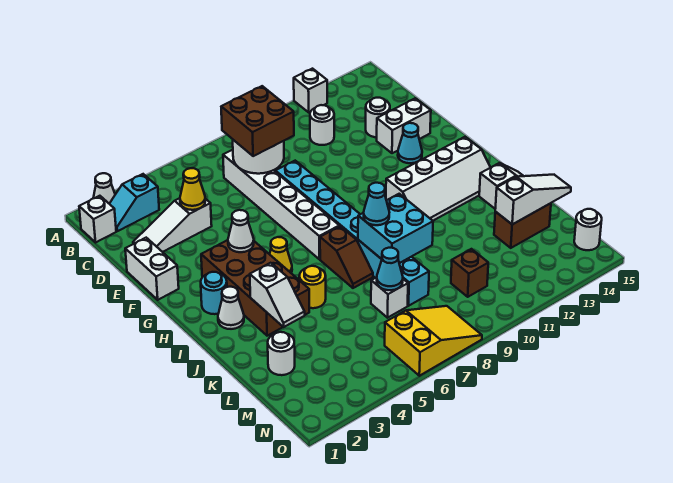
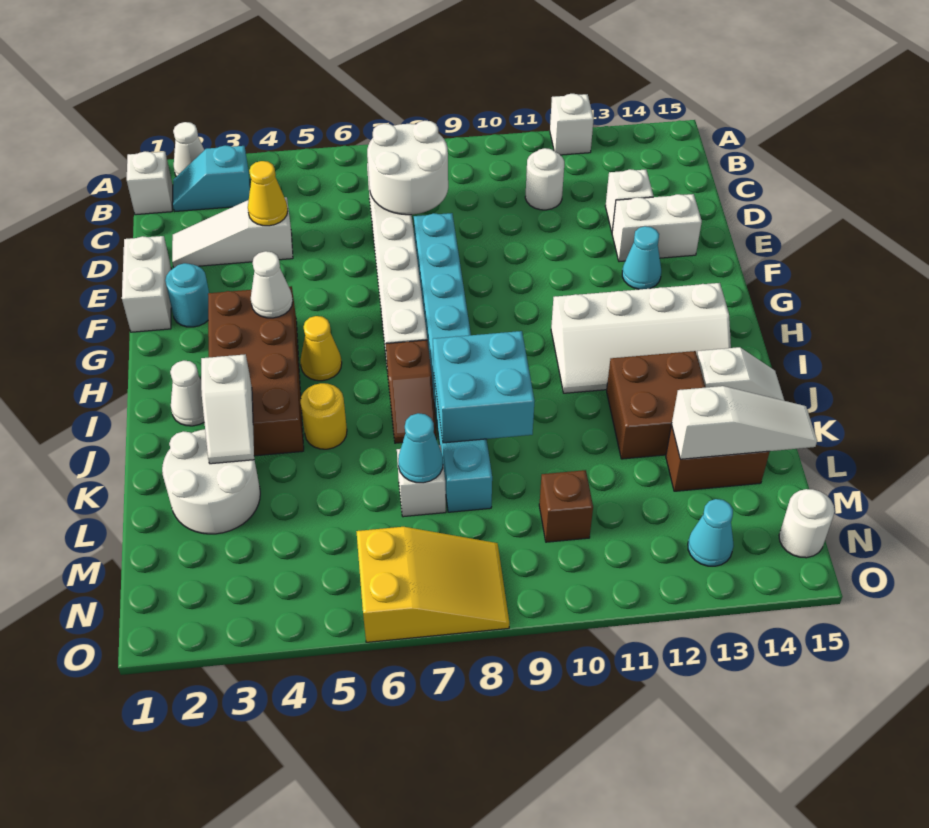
brown 2x2 brick [221,86,294,156] -> brown 2x2 brick moved to [607,351,706,459]
white 1x1 round brick [366,98,390,137] -> white 1x1 brick [605,169,653,232]
cyan 1x1 round brick [201,272,227,314] -> cyan 1x1 round brick moved to [165,263,209,327]
cyan 1x1 cone [364,183,389,225] -> cyan 1x1 cone moved to [688,499,734,566]
white 1x1 round brick [268,332,295,375] -> white 2x2 round brick [162,429,260,534]

